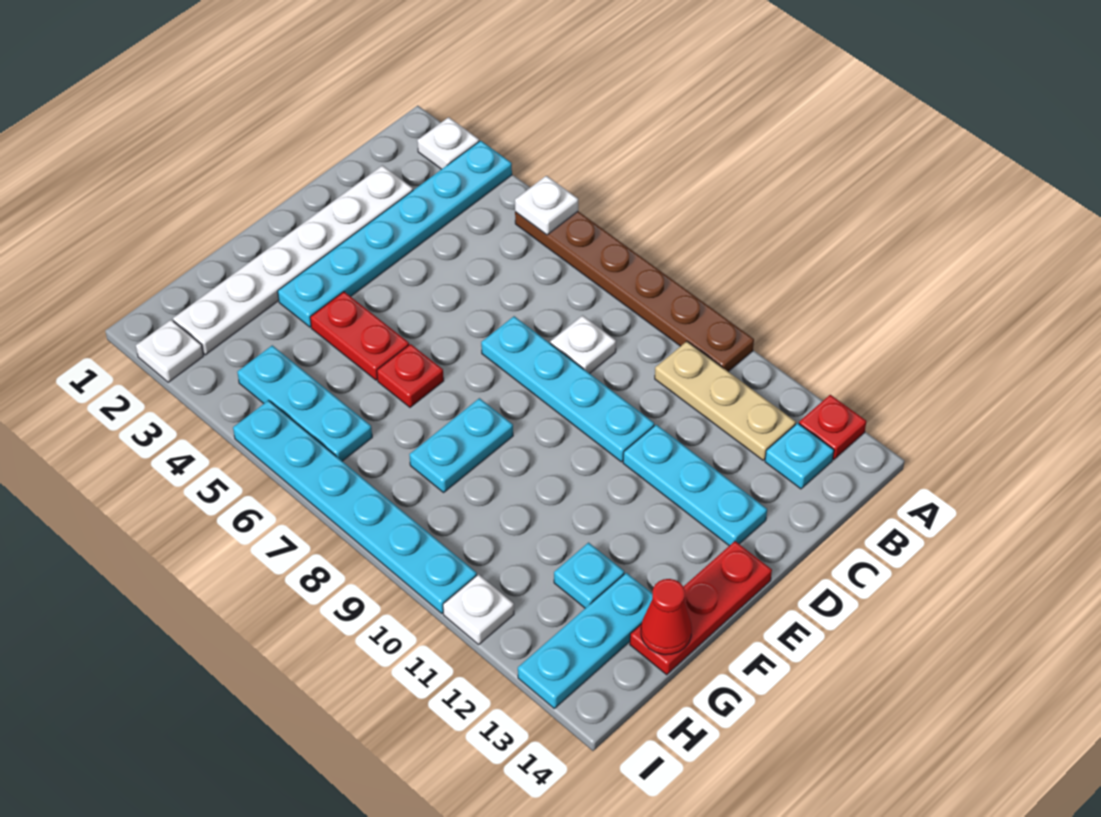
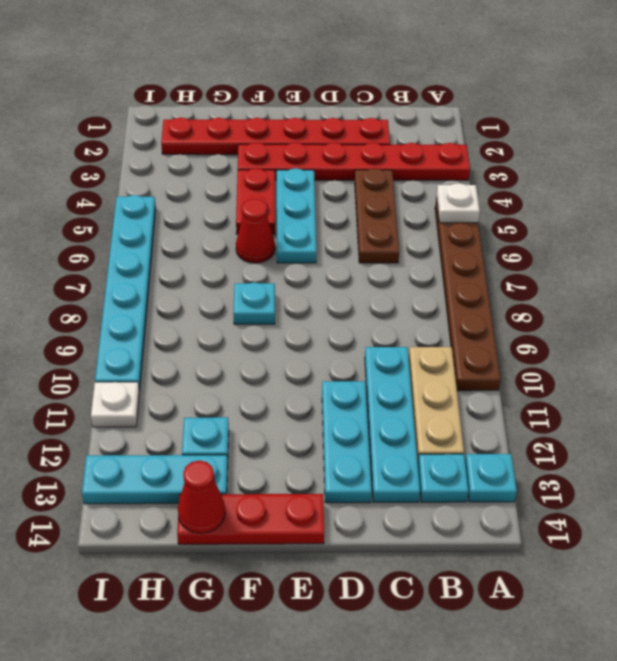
white 1x1 plate [417,117,479,169] -> none
cyan 1x6 plate [278,141,512,327] -> red 1x6 plate [238,143,470,180]
red 1x1 plate [799,395,866,460] -> cyan 1x1 plate [465,454,517,502]
white 1x6 plate [173,166,413,355] -> red 1x6 plate [161,118,390,155]
none -> brown 1x3 plate [355,169,399,263]
white 1x1 plate [550,316,616,374] -> none
cyan 1x4 plate [481,316,654,462] -> cyan 1x4 plate moved to [365,347,420,502]
red 1x1 plate [377,344,444,407] -> red 1x1 cone [236,199,275,263]
cyan 1x2 plate [409,398,513,492] -> cyan 1x1 plate [233,282,275,324]
cyan 1x3 plate [237,345,372,461] -> cyan 1x3 plate moved to [277,168,316,263]
white 1x1 plate [136,320,203,382] -> none

